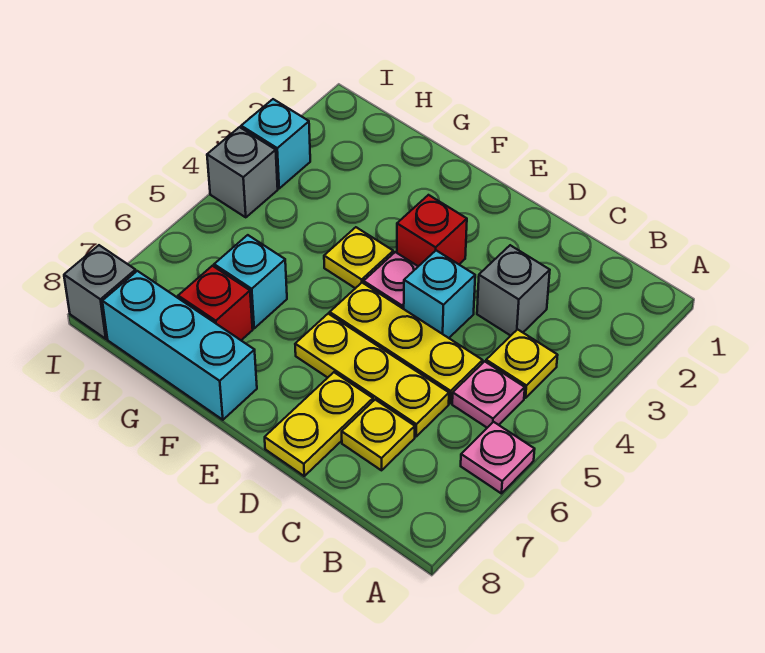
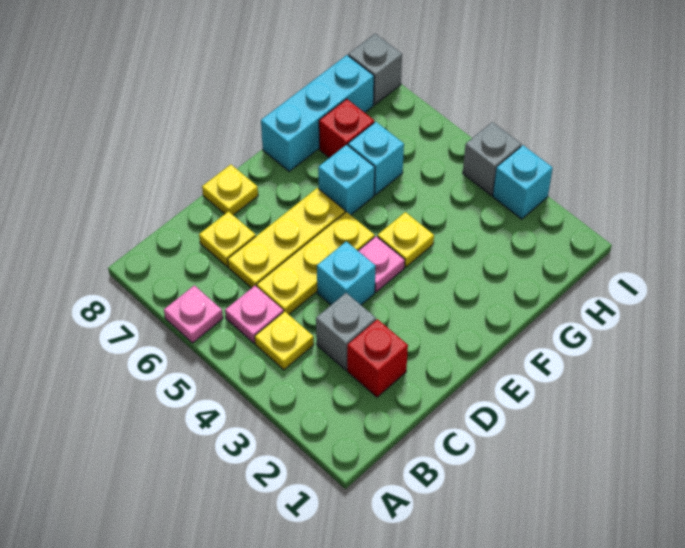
yellow 1x2 plate [265,372,373,476] -> yellow 1x1 plate [202,165,258,215]
red 1x1 brick [397,195,467,266] -> red 1x1 brick moved to [347,319,408,397]
none -> cyan 1x1 brick [318,145,375,215]

